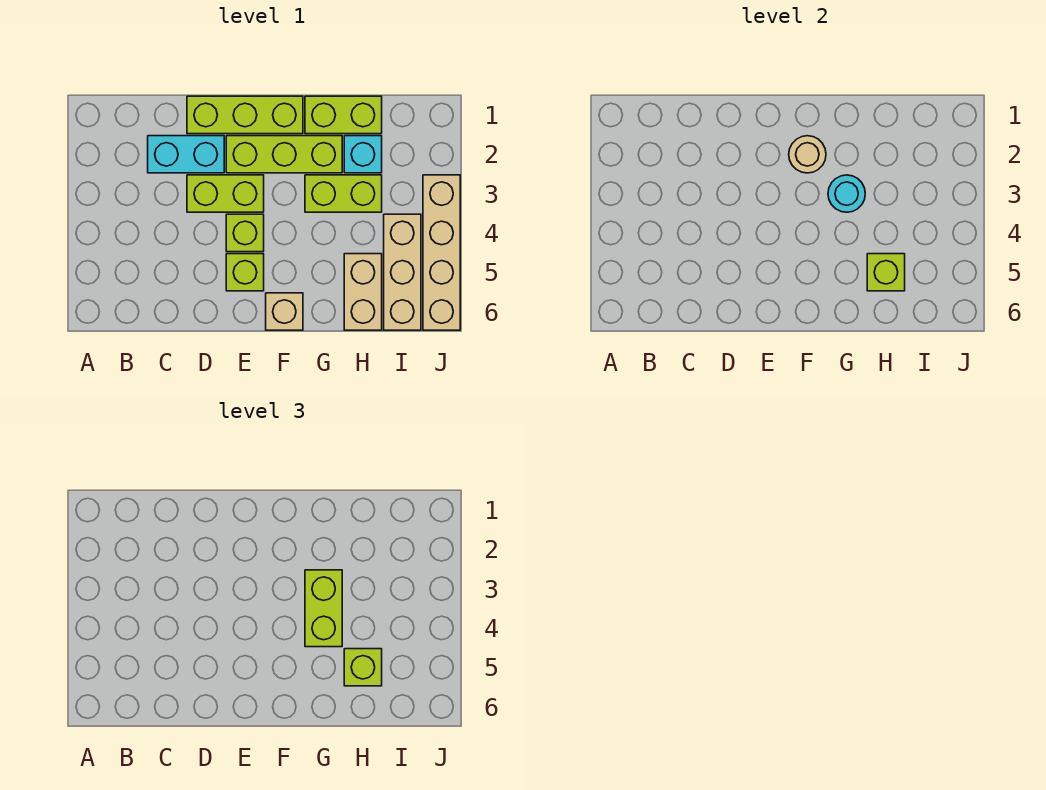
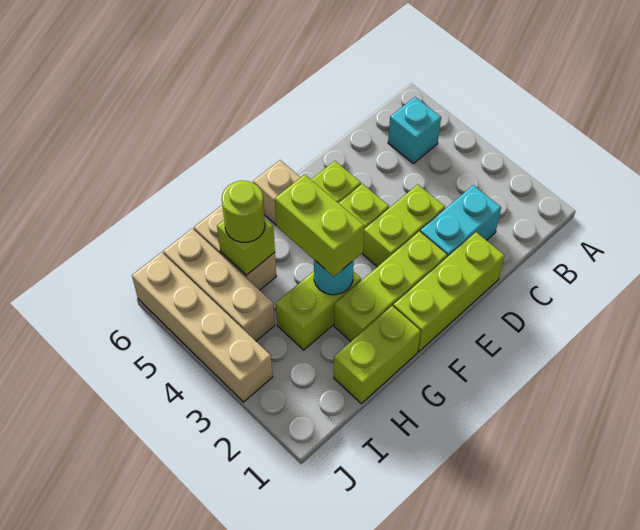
tan 1x1 round brick [789,136,826,173] -> none
cyan 1x1 brick [344,136,382,173] -> cyan 1x1 brick moved to [388,97,441,163]
lime 1x1 brick [344,649,382,686] -> lime 1x1 round brick [222,181,265,242]

